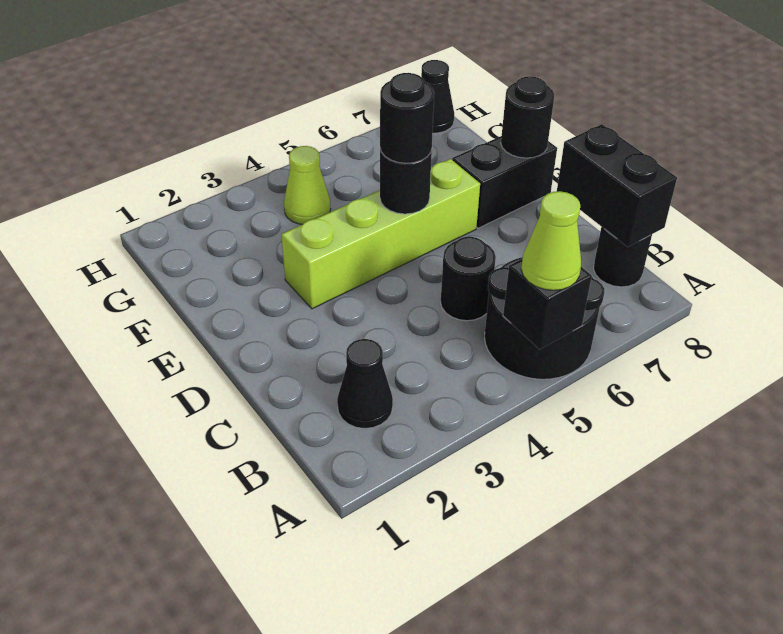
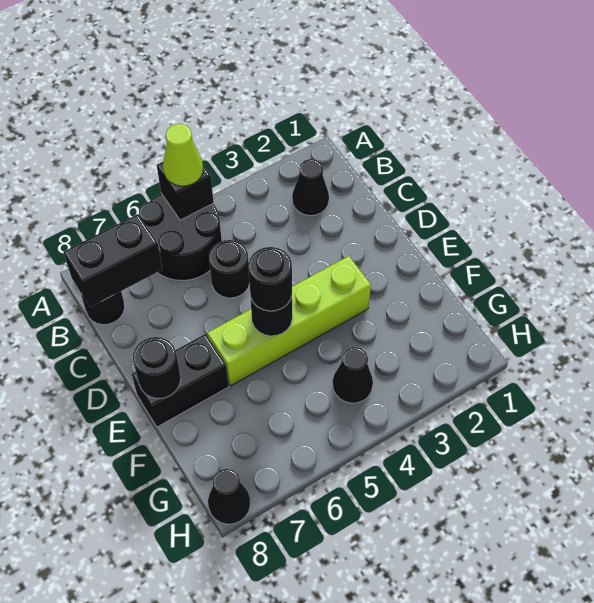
black 1x2 brick [557,124,677,247] -> black 1x2 brick turned to [64,214,162,307]
lime 1x1 cone [284,146,331,224] -> black 1x1 cone [333,347,373,403]

